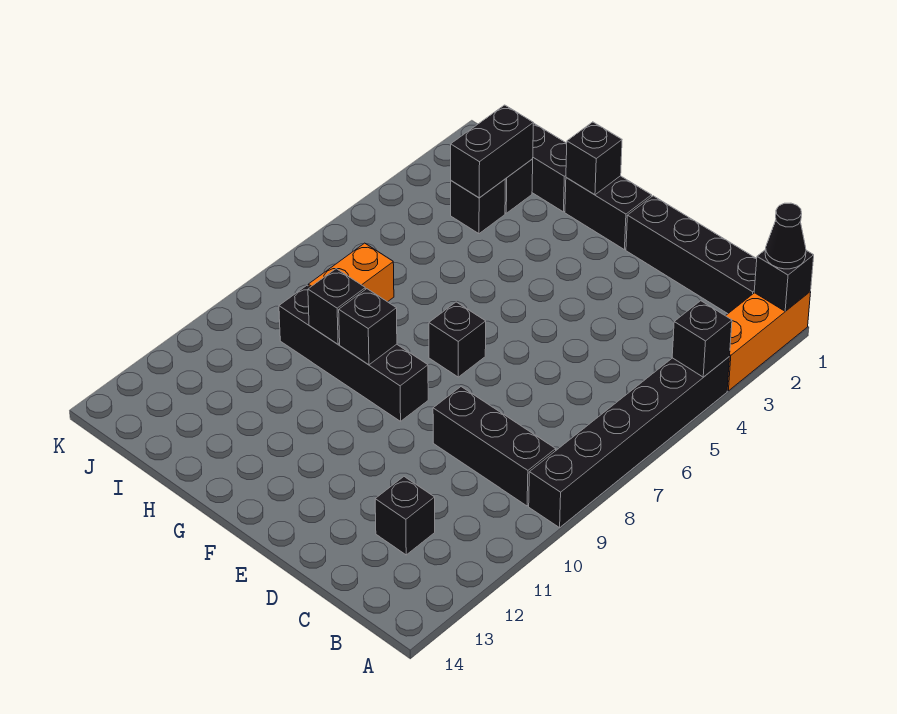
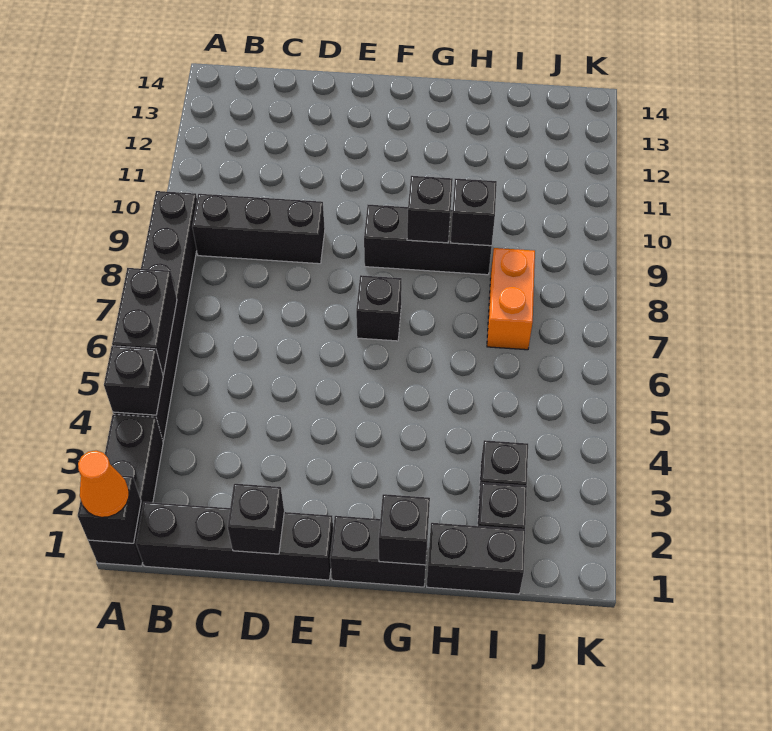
orange 1x3 brick [726,292,811,391] -> black 1x3 brick [88,414,163,566]
black 1x1 cone [765,203,806,269] -> orange 1x1 cone [78,451,129,517]
black 1x1 brick [375,477,435,555] -> black 1x1 brick moved to [228,484,284,554]
black 1x4 brick [279,285,428,421] -> black 1x3 brick [364,205,492,275]
black 1x2 brick [451,105,533,198] -> black 1x2 brick moved to [112,268,177,375]

